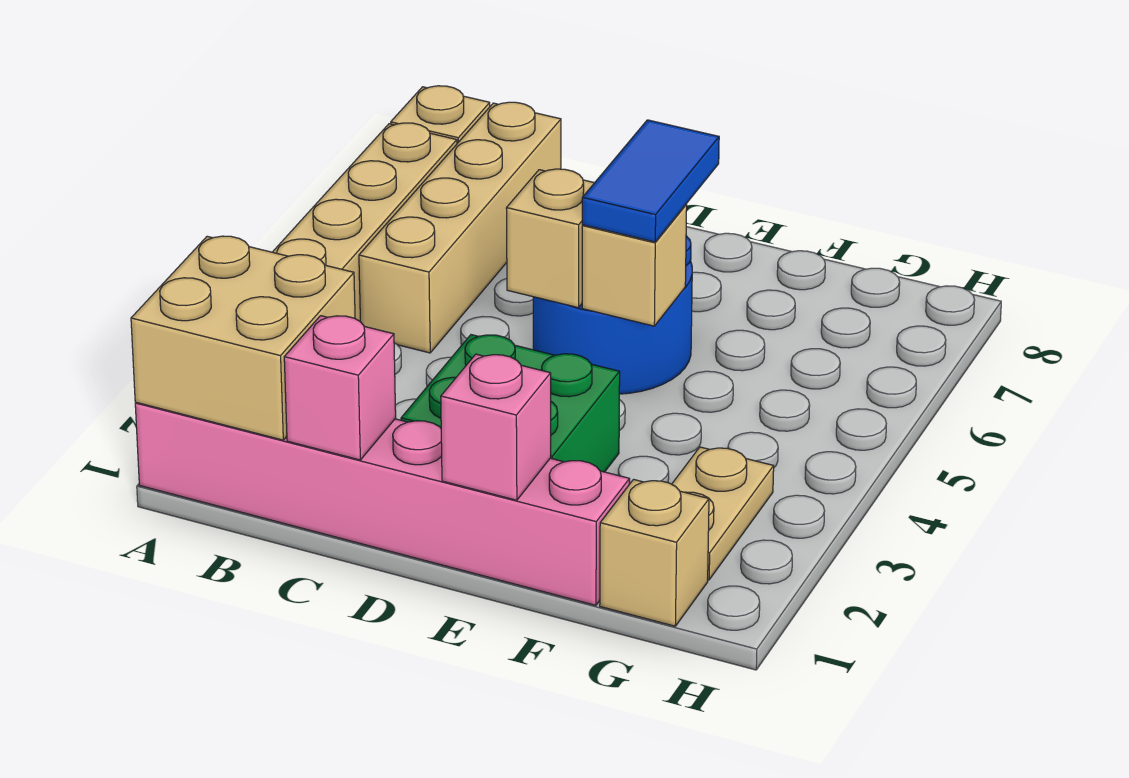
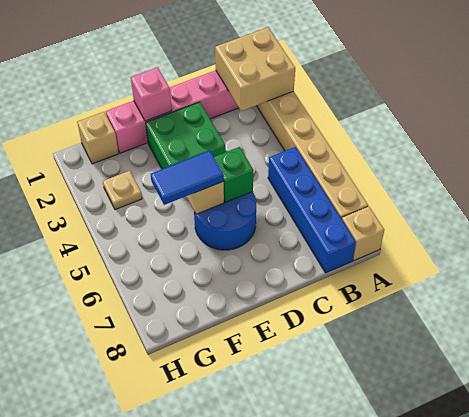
tan 1x4 brick [359,102,561,353] -> blue 1x4 brick [268,147,356,273]
pink 1x1 brick [284,316,396,460] -> none
tan 1x1 brick [506,169,594,308] -> green 1x1 brick [214,147,253,202]
blue 1x2 tile [582,120,719,242] -> blue 1x2 tile turned to [151,151,224,205]
tan 1x2 plate [672,447,774,580] -> tan 1x1 plate [103,171,142,210]

